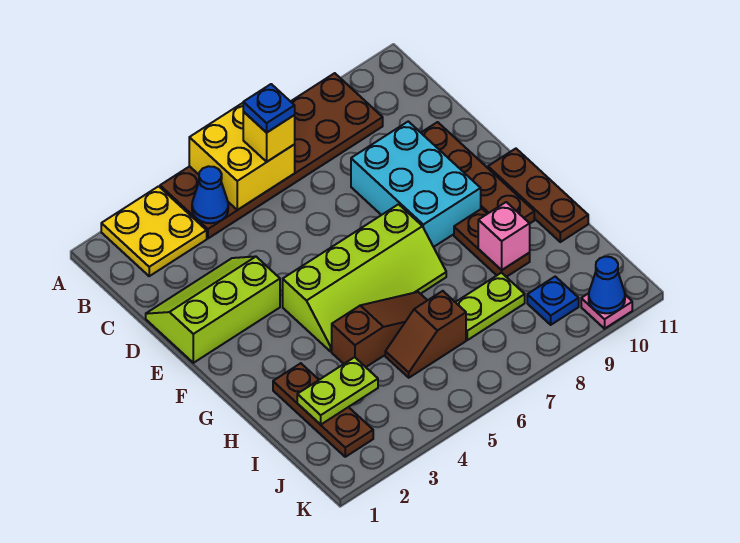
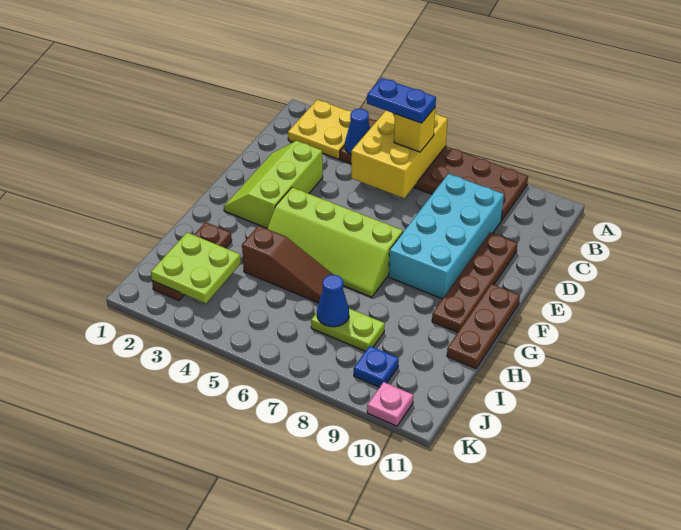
yellow 2x2 brick [189,103,295,210] -> yellow 2x3 brick [351,111,448,198]
blue 1x1 plate [243,84,295,133] -> blue 1x2 plate [367,78,436,123]
lime 2x3 slope [146,256,280,363] -> lime 2x3 slope turned to [224,141,323,228]
cyan 2x3 brick [351,121,481,247] -> cyan 2x4 brick [389,174,504,299]
brown 1x2 plate [454,209,530,277] -> none
pink 1x1 brick [478,202,530,270] -> none
lime 1x2 plate [297,357,378,425] -> lime 2x2 plate [151,232,241,304]
brown 1x2 slope [385,291,466,378] -> none
blue 1x1 cone [589,257,625,313] -> blue 1x1 cone moved to [317,275,349,327]

